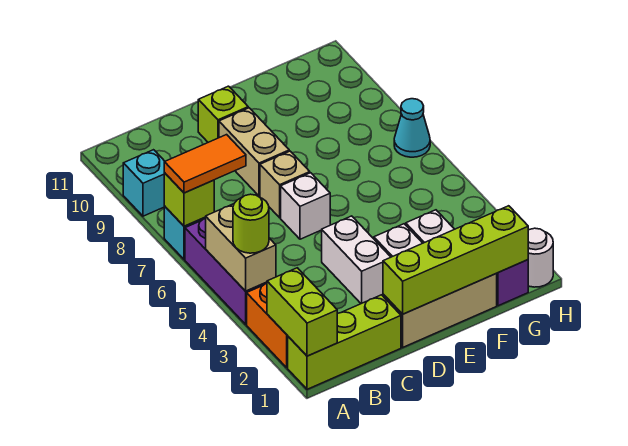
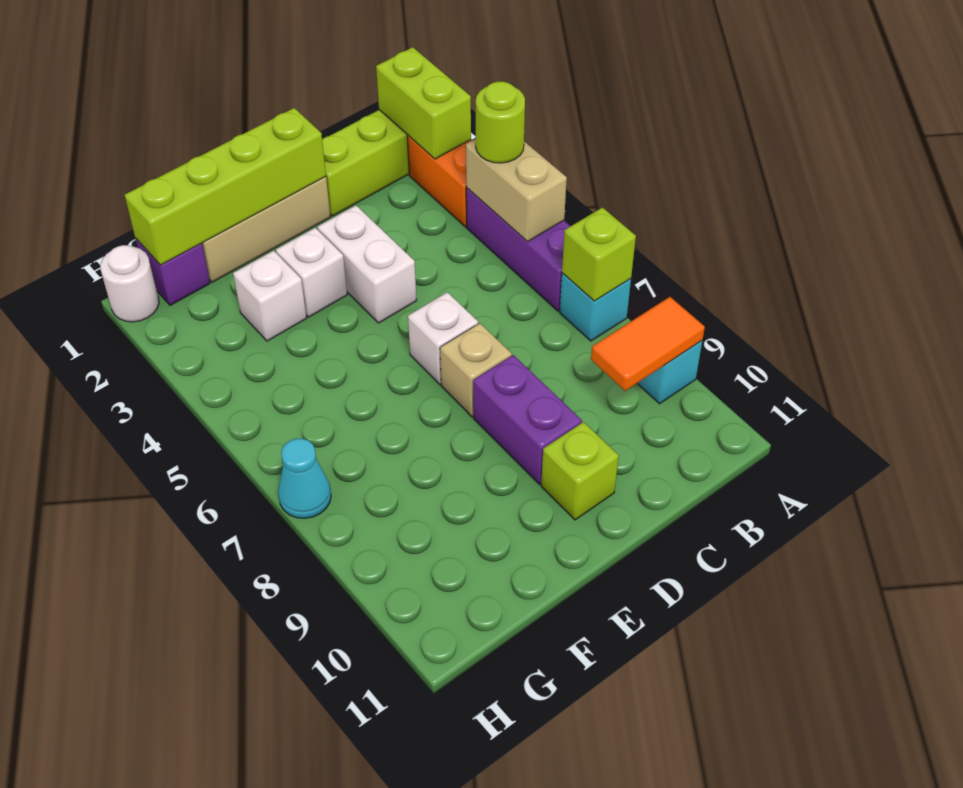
orange 1x2 tile [164,135,246,193] -> orange 1x2 tile moved to [591,297,705,391]
tan 1x2 brick [219,108,289,196] -> purple 1x2 brick [473,355,582,484]

